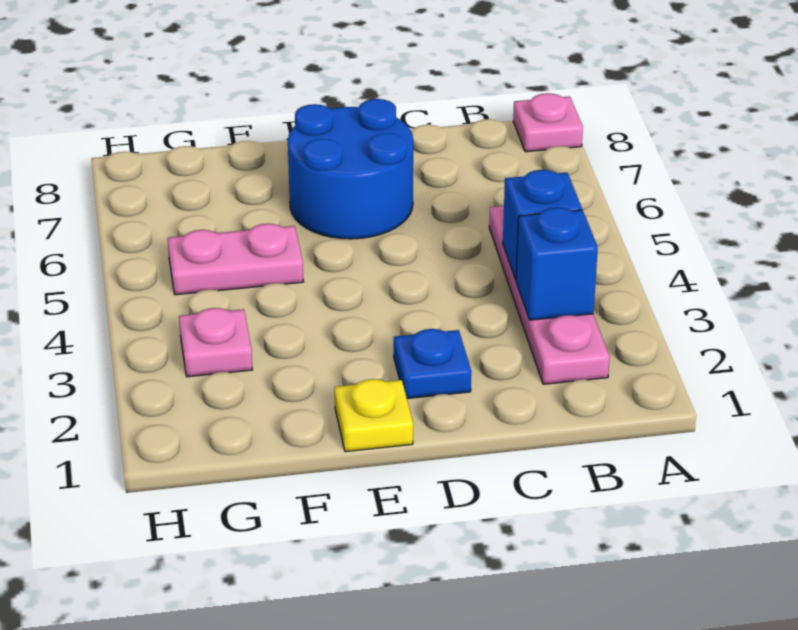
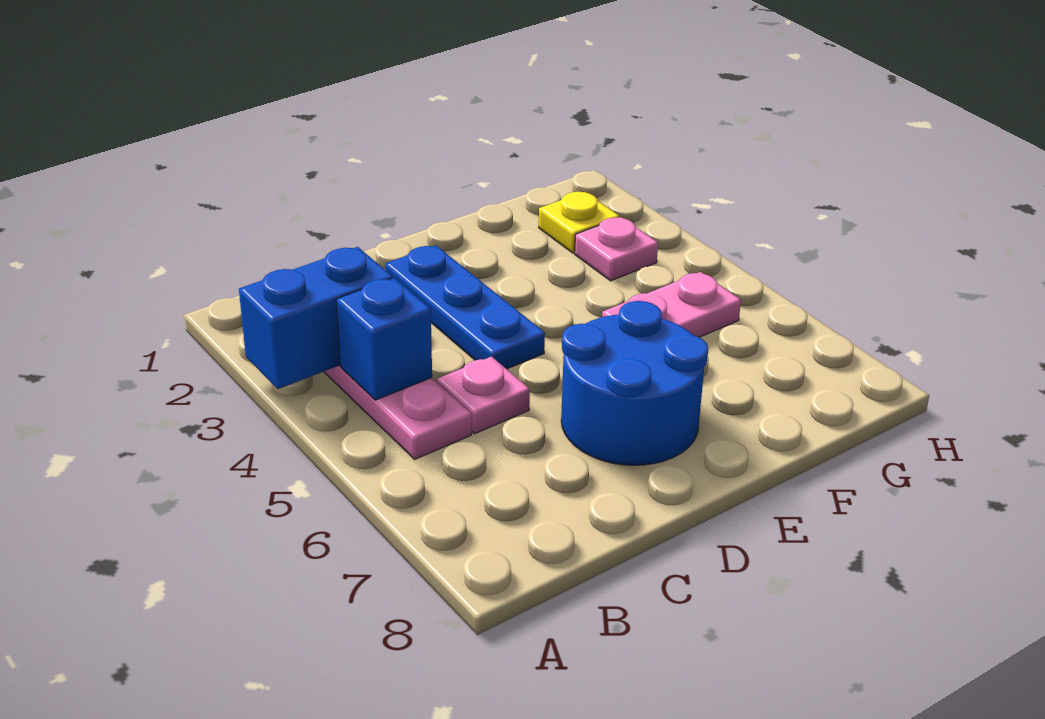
pink 1x1 plate [513,93,583,152] -> pink 1x1 plate moved to [437,357,530,434]
blue 1x1 brick [516,207,598,320] -> blue 1x2 brick [239,247,392,389]
blue 1x1 plate [394,329,471,399] -> blue 1x3 plate [385,245,545,369]
yellow 1x1 plate [335,379,413,452] -> yellow 1x1 plate moved to [539,192,620,253]

